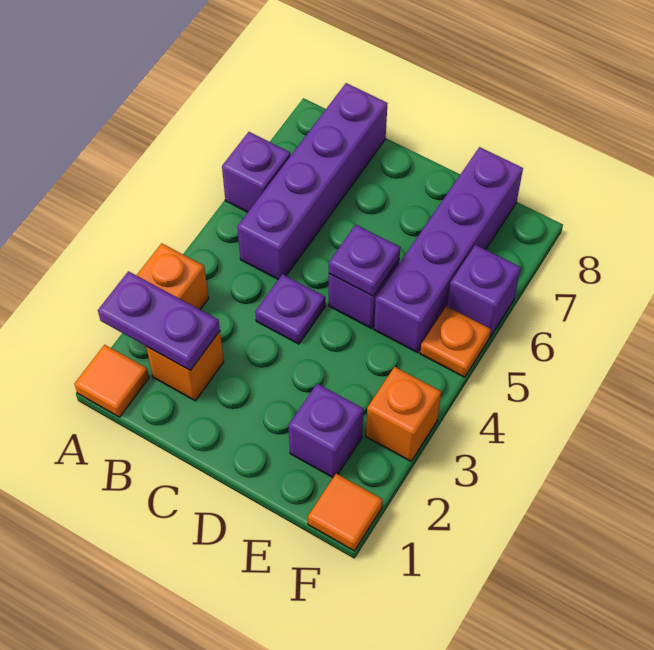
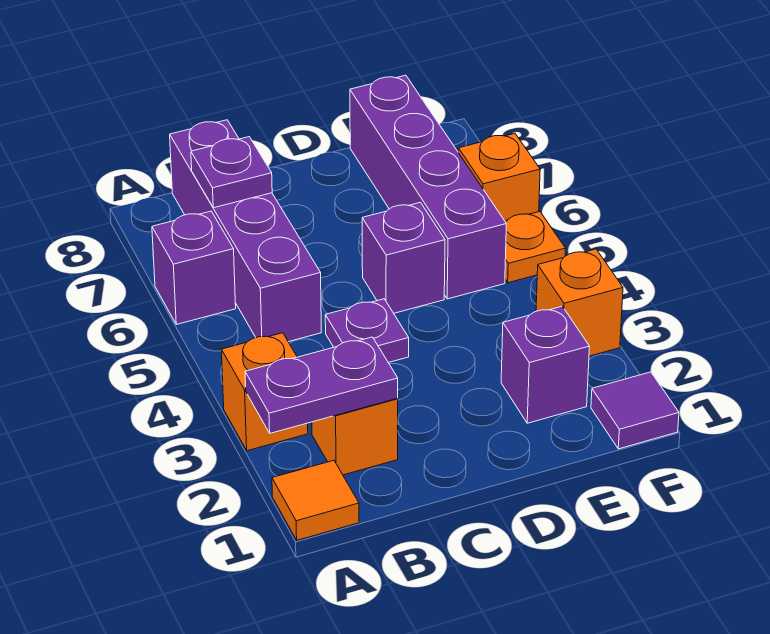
purple 1x1 plate [329,225,400,296] -> purple 1x1 plate moved to [191,137,272,208]
orange 1x1 tile [308,474,383,551] -> purple 1x1 tile [591,372,679,449]
purple 1x1 brick [447,245,521,337] -> orange 1x1 brick [458,133,540,221]

